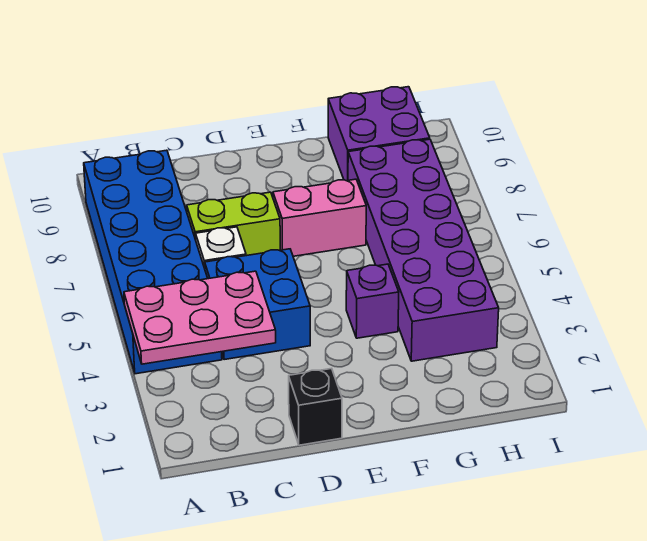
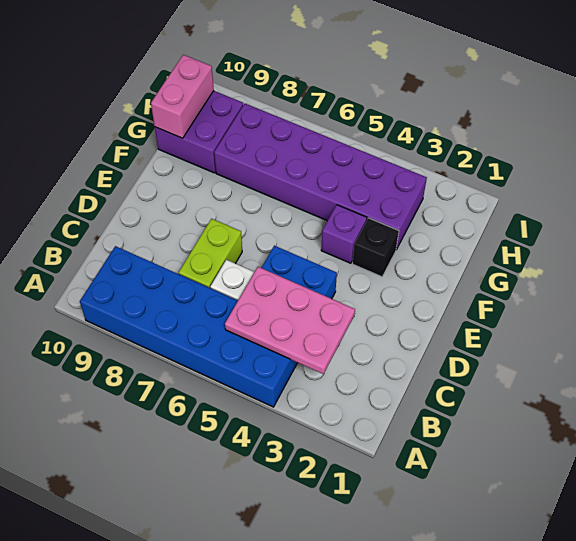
pink 2x3 plate [124,271,276,364] -> pink 2x3 plate turned to [225,267,355,374]
black 1x1 brick [289,368,342,445] -> black 1x1 brick moved to [352,218,399,277]
pink 1x2 brick [273,179,366,256] -> pink 1x2 brick moved to [151,55,214,138]

